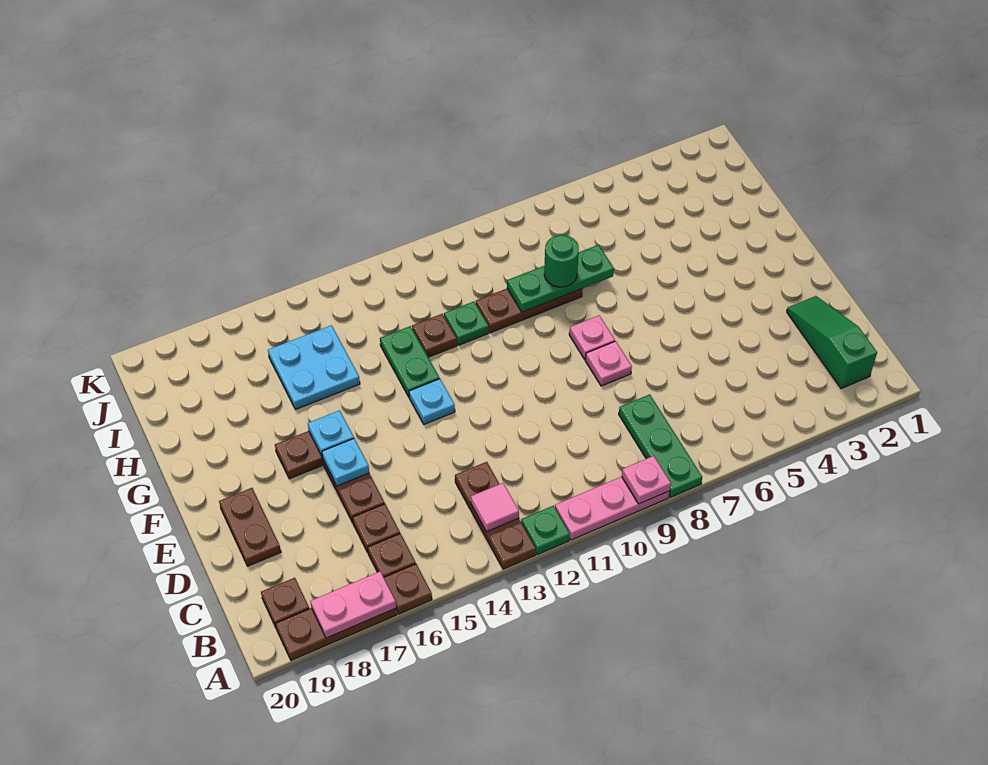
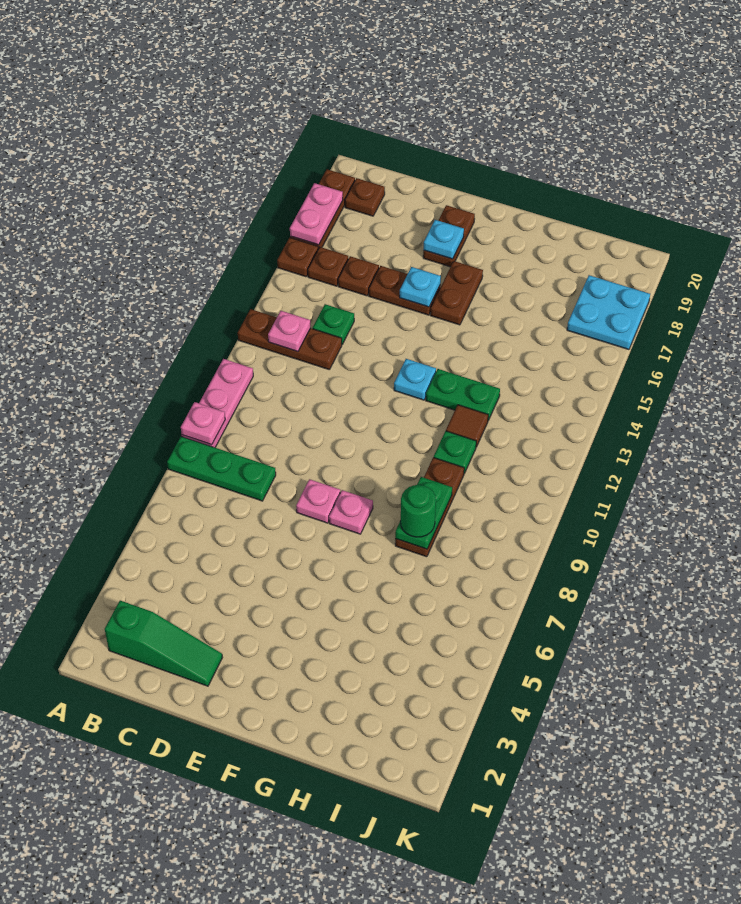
green 1x1 plate [521,506,570,554] -> green 1x1 plate moved to [313,304,354,344]
pink 1x1 tile [471,483,519,532] -> pink 1x1 plate [268,311,311,352]
brown 1x2 plate [219,488,281,566] -> brown 1x2 plate turned to [423,205,475,267]
cyan 1x1 plate [308,410,354,457] -> cyan 1x1 plate moved to [423,220,464,259]
green 1x3 plate [507,245,614,312] -> green 1x2 plate [395,477,452,549]
brown 1x1 plate [412,314,457,357] -> brown 1x1 tile [446,405,488,447]
cyan 2x2 plate [268,325,360,410] -> cyan 2x2 plate moved to [567,275,650,350]

